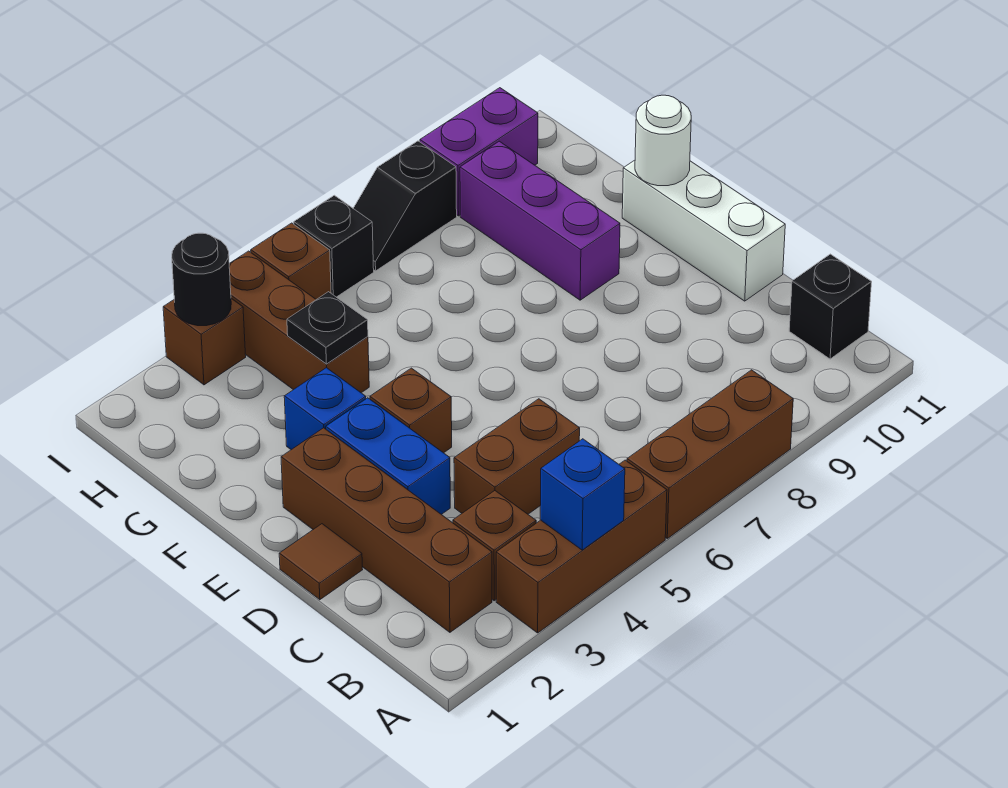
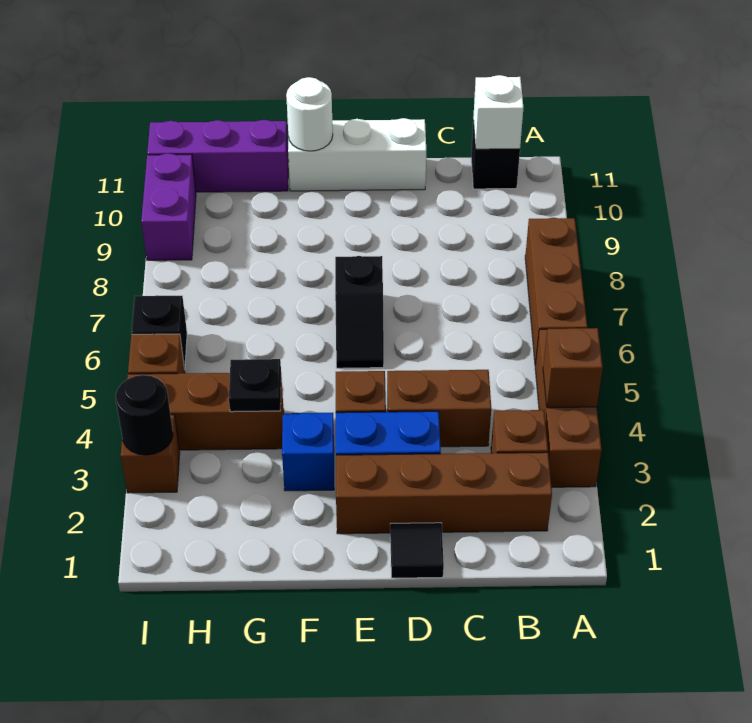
blue 1x1 brick [540,439,625,550] -> brown 1x1 brick [543,328,603,408]
none -> white 1x1 brick [473,75,523,149]
brown 1x2 brick [454,399,580,514] -> brown 1x2 brick turned to [387,370,491,447]
brown 1x1 tile [279,524,363,600] -> black 1x1 tile [390,523,444,578]
purple 1x3 brick [460,141,620,300] -> purple 1x3 brick moved to [147,120,289,192]
black 1x2 slope [353,141,457,271] -> black 1x2 slope moved to [335,256,384,368]

